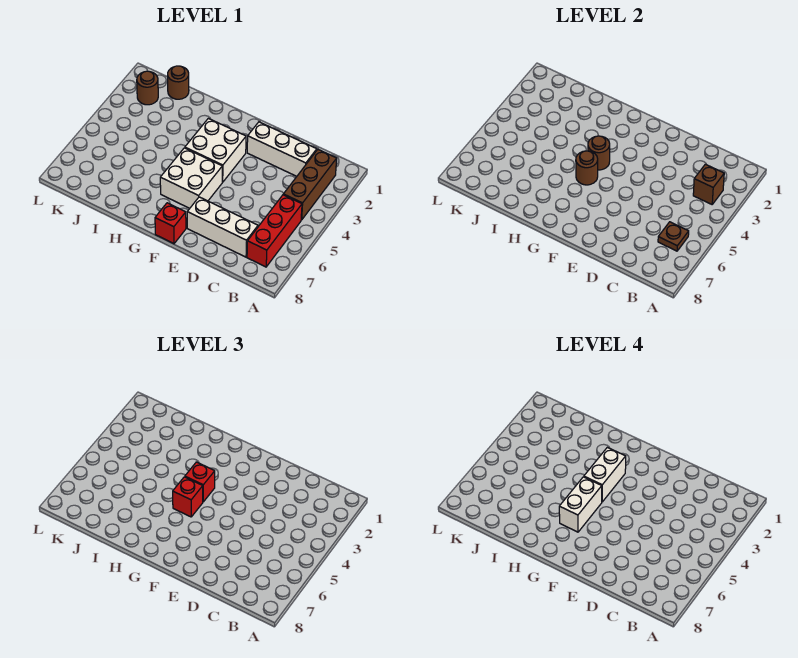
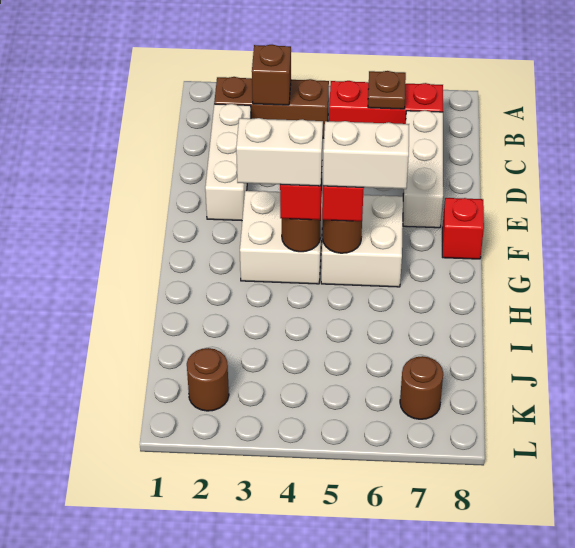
brown 1x1 round brick [168,66,189,99] -> brown 1x1 round brick moved to [400,356,443,419]

